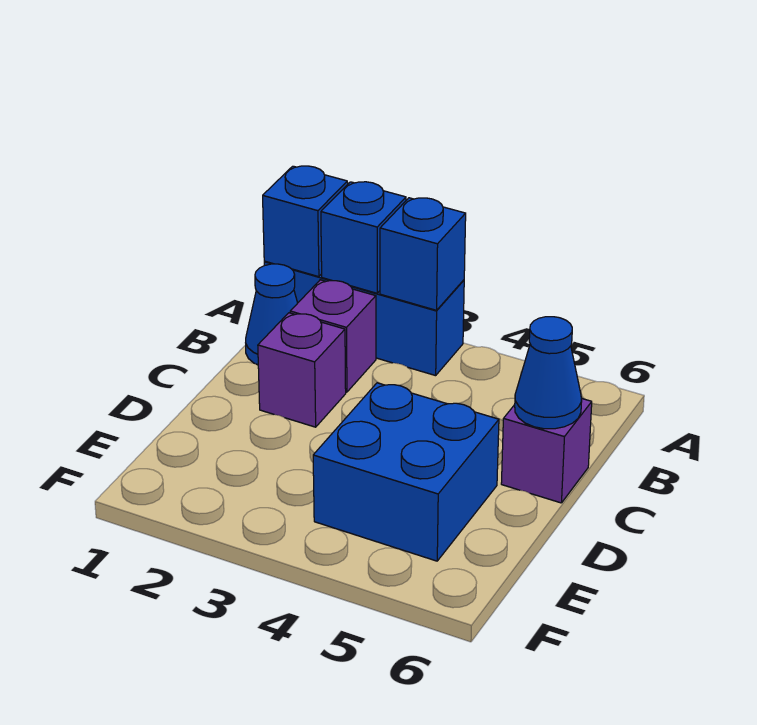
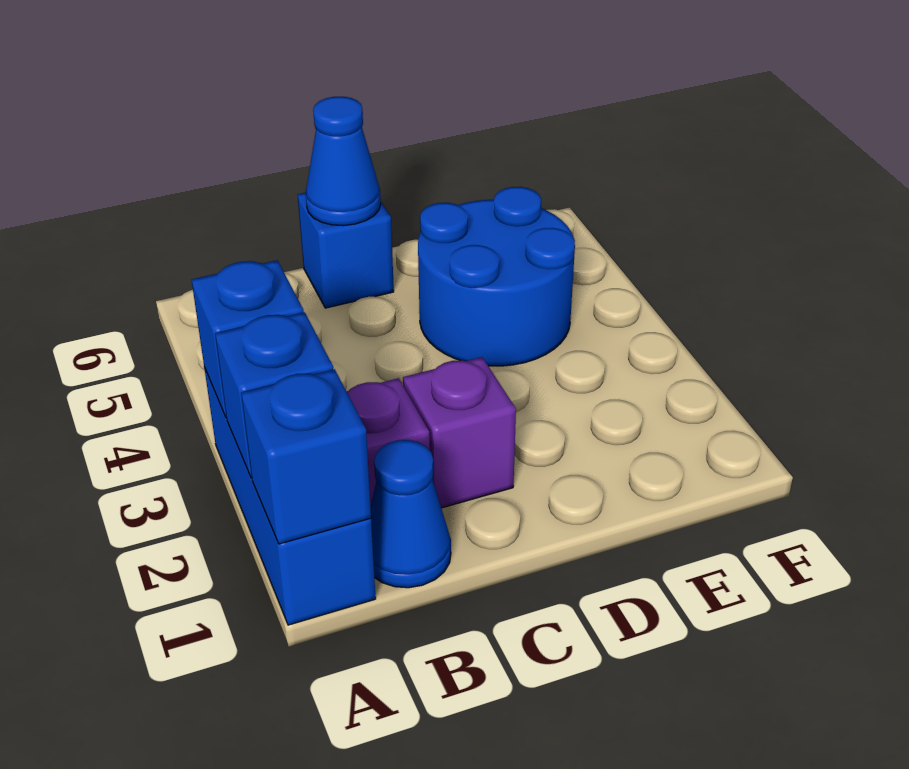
purple 1x1 brick [501,398,592,503] -> blue 1x1 brick [298,193,394,308]
blue 2x2 brick [313,383,499,561] -> blue 2x2 round brick [418,187,575,366]

